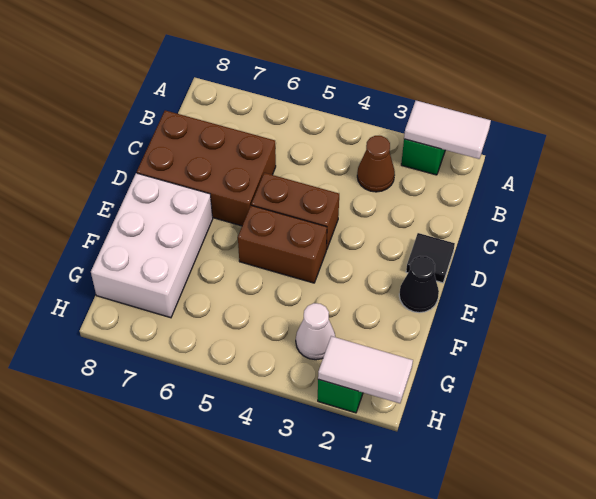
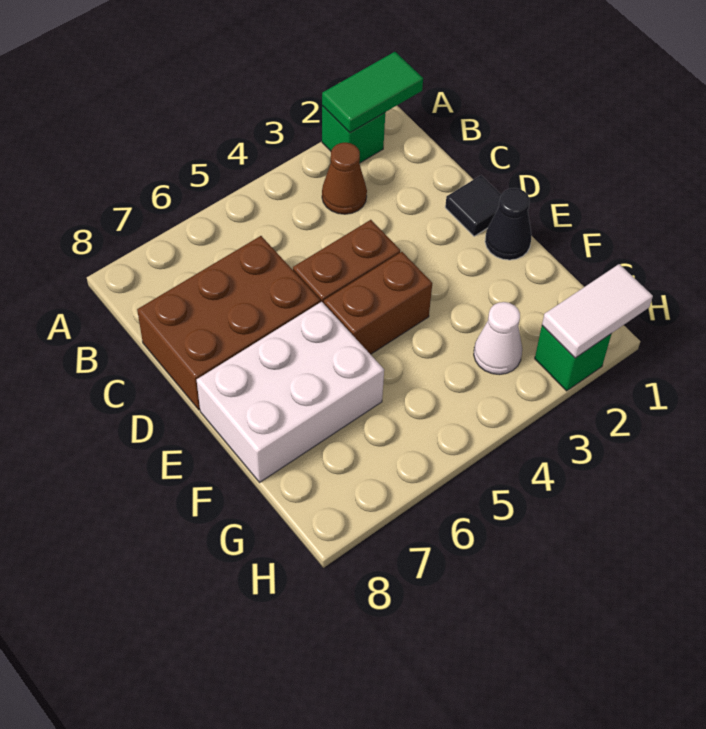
white 1x2 tile [404,101,491,159] -> green 1x2 tile [322,52,423,133]
white 2x3 brick [91,173,213,318] -> white 2x3 brick turned to [197,302,384,482]

